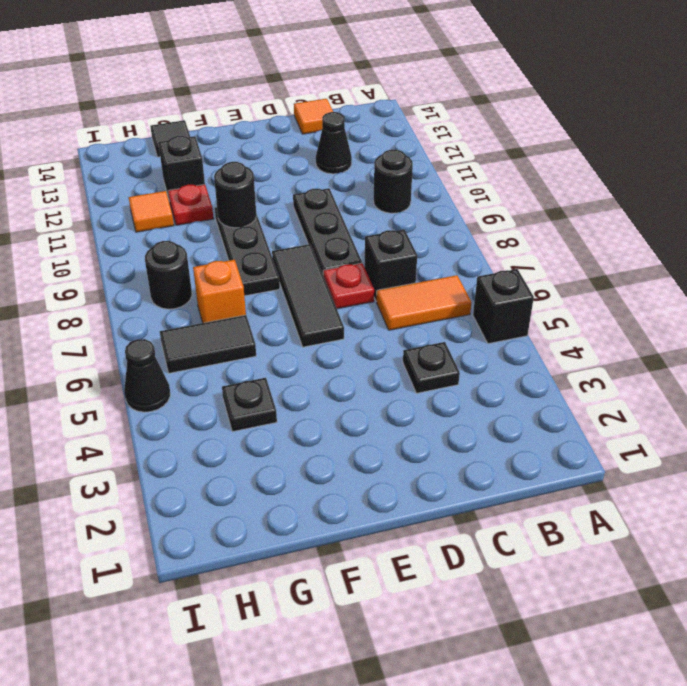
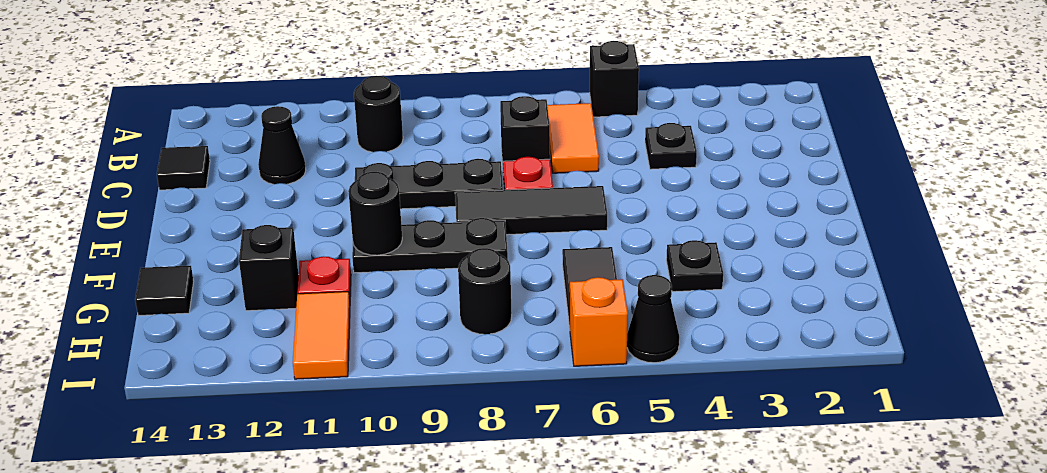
orange 1x1 tile [294,99,333,134] -> black 1x1 tile [157,146,210,190]
orange 1x1 brick [193,260,246,323] -> orange 1x1 brick moved to [570,277,628,366]
orange 1x1 tile [129,191,174,232] -> orange 1x2 tile [293,292,350,379]

